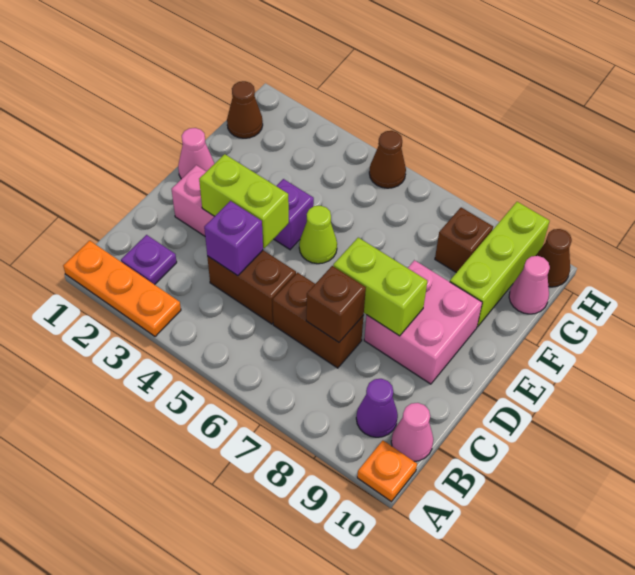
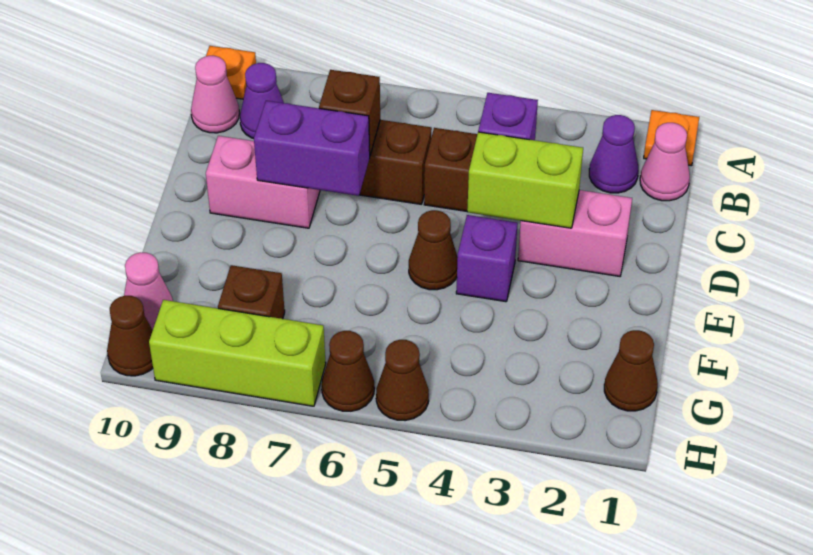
orange 1x3 plate [63,241,181,337] -> orange 1x1 plate [644,110,699,166]
purple 1x1 plate [121,235,177,285] -> purple 1x1 cone [589,115,638,193]
lime 1x2 brick [333,238,427,336] -> purple 1x2 brick [254,101,370,196]
pink 2x2 brick [364,260,482,384] -> pink 1x2 brick [206,136,320,228]
pink 1x1 cone [178,128,214,179] -> pink 1x1 cone moved to [640,123,690,201]
lime 1x1 cone [299,206,337,264] -> brown 1x1 cone [409,210,458,290]
lime 1x3 brick [450,202,550,327] -> lime 1x3 brick turned to [149,300,326,406]
none -> brown 1x1 cone [322,331,374,411]

